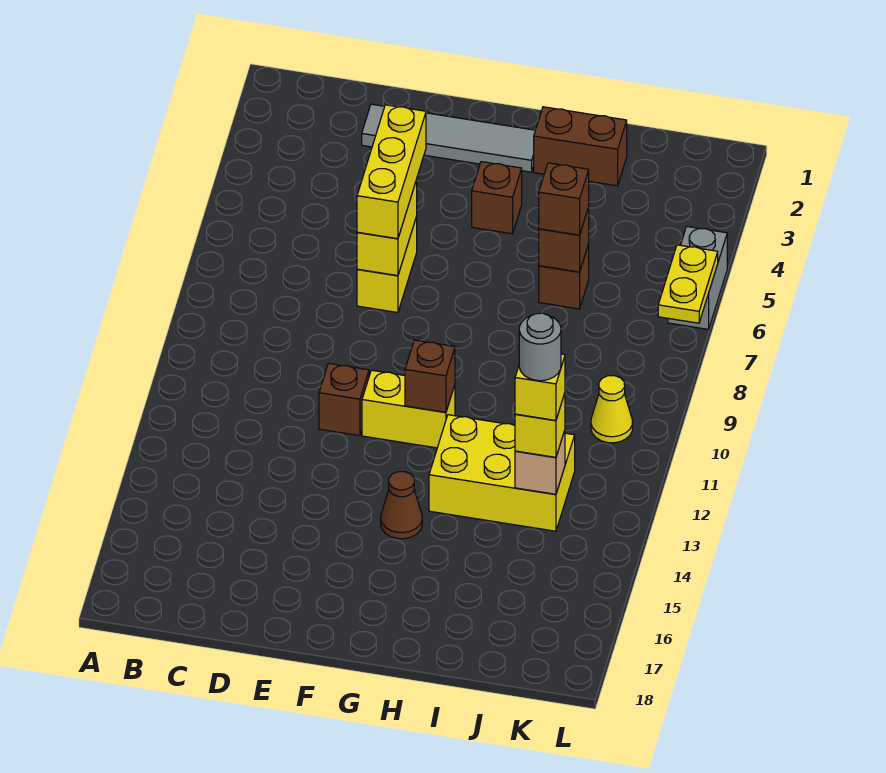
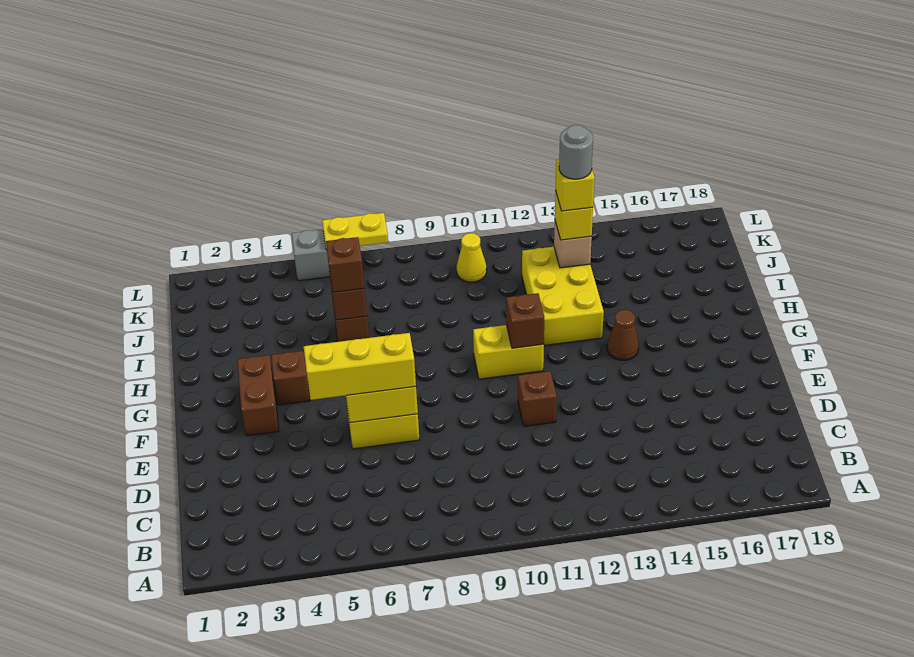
grey 1x4 tile [362,104,535,172] -> none
yellow 1x2 brick [362,370,455,448] -> yellow 1x2 brick turned to [473,325,544,379]
brown 1x2 brick [534,107,627,186] -> brown 1x2 brick moved to [237,355,279,436]

